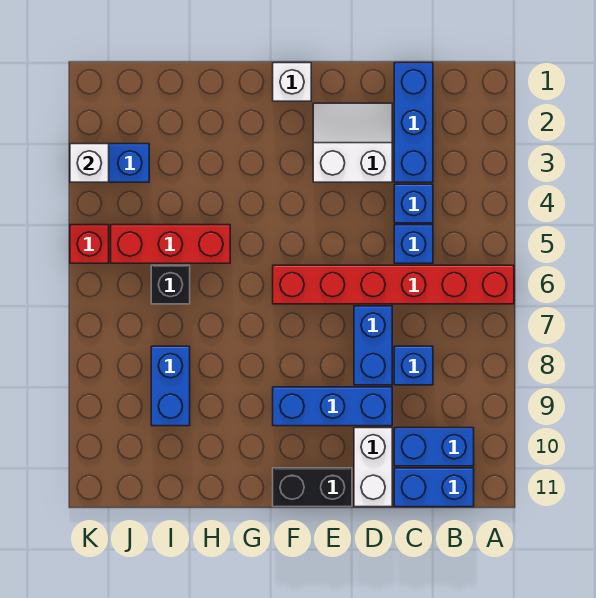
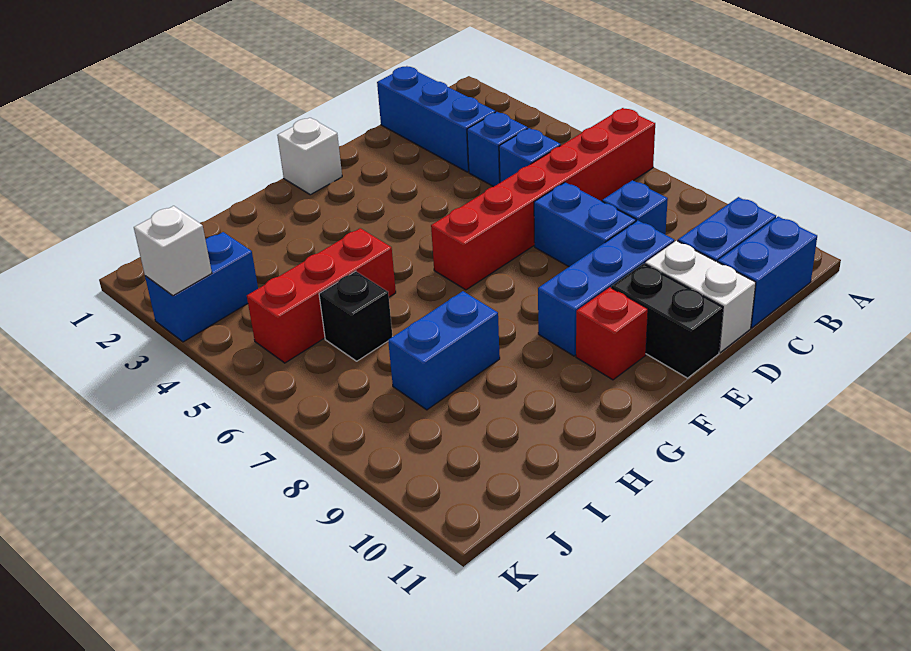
white 2x2 slope [313,103,392,182] -> none
black 1x2 brick [273,468,352,507] -> black 1x2 brick turned to [611,264,723,378]
blue 1x2 brick [151,346,190,426] -> blue 1x2 brick turned to [388,291,500,410]
red 1x1 brick [70,225,109,263] -> red 1x1 brick moved to [576,287,648,380]

